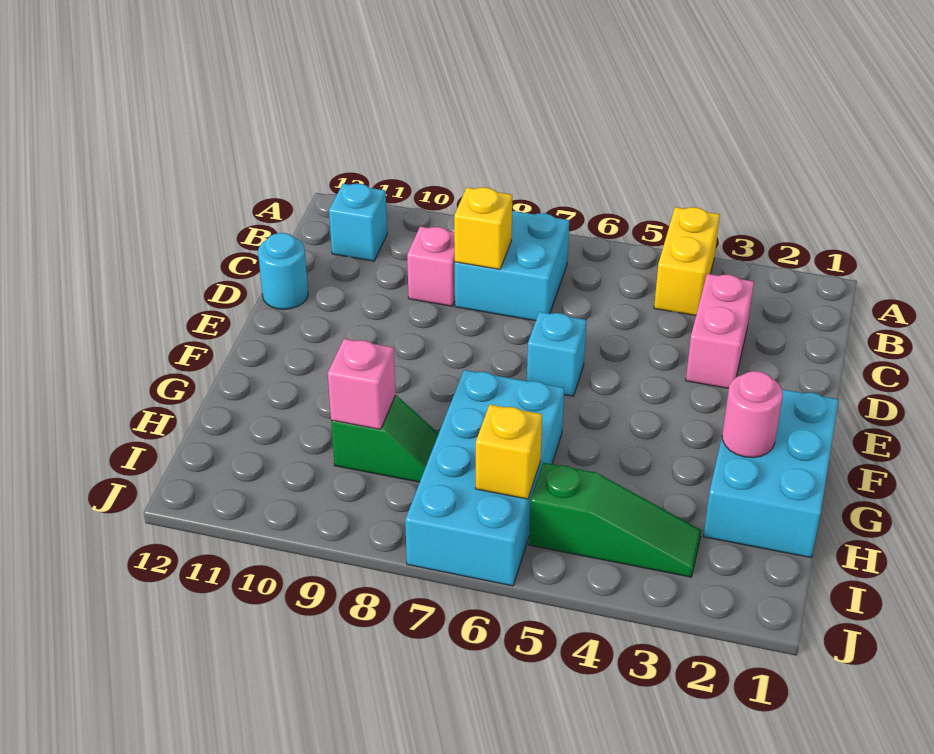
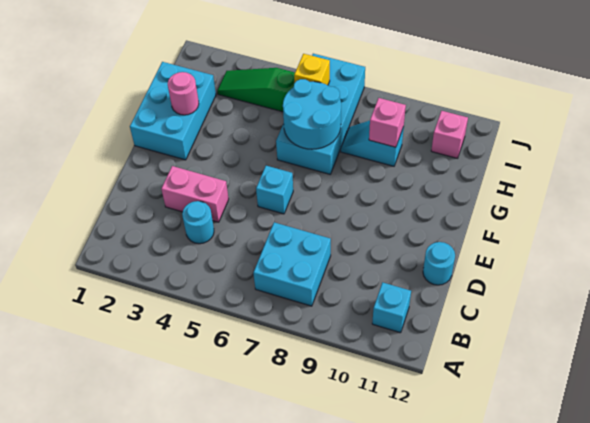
yellow 1x2 brick [654,207,720,316] -> none
pink 1x2 brick [686,274,754,388] -> pink 1x2 brick turned to [161,166,229,222]
none -> cyan 1x1 round brick [182,201,214,244]
yellow 1x1 brick [454,187,512,269] -> none
pink 1x1 brick [407,226,455,306] -> pink 1x1 brick moved to [431,111,468,158]
none -> cyan 2x2 round brick [283,79,341,149]
green 1x2 slope [331,395,439,482] -> cyan 1x2 slope [341,121,404,166]

